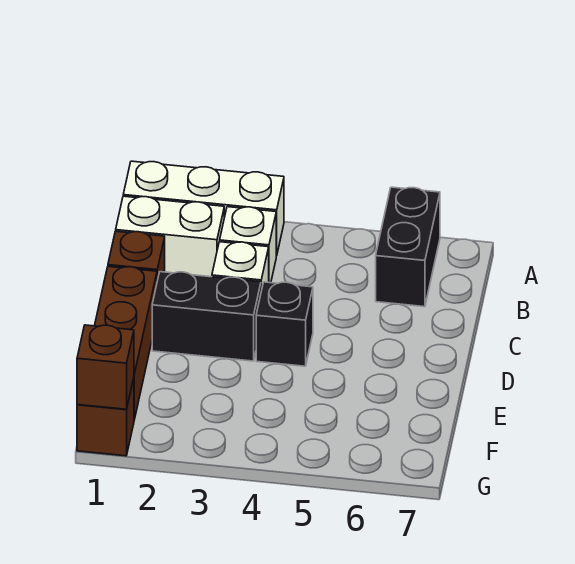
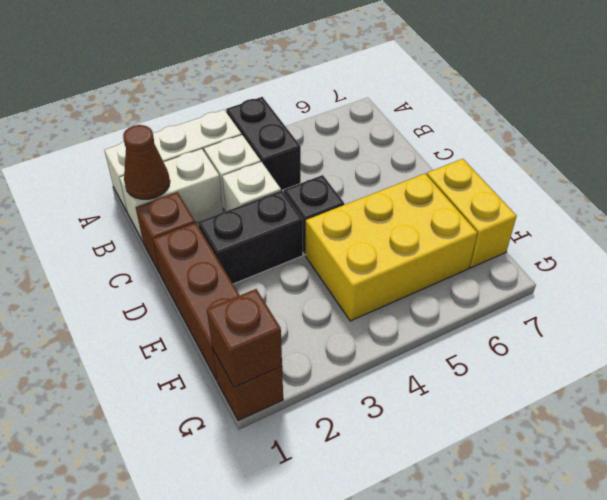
black 1x2 brick [376,187,440,307] -> black 1x2 brick moved to [226,97,301,190]
none -> brown 1x1 cone [123,125,170,199]
none -> yellow 2x3 brick [306,173,477,321]
none -> yellow 1x2 brick [427,159,517,268]

